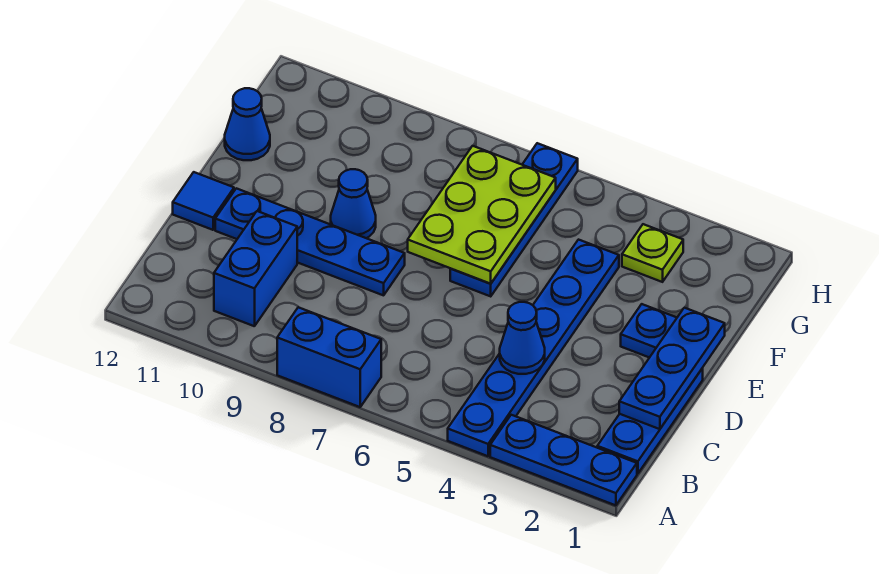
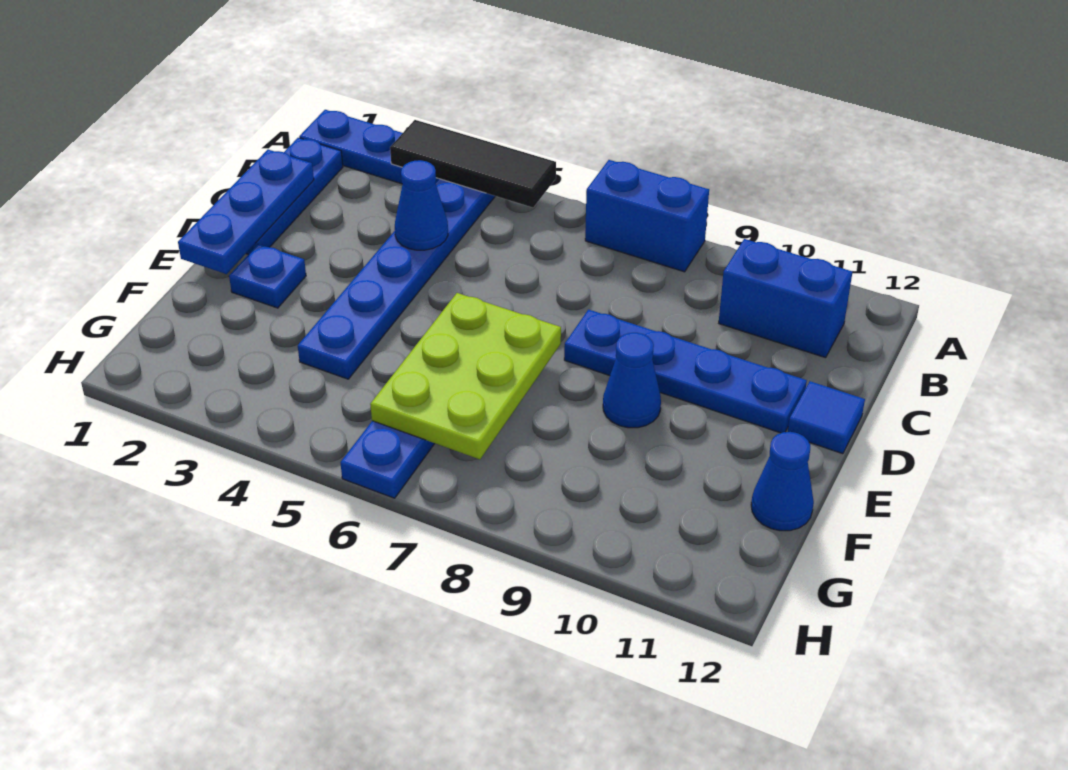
none -> black 1x3 tile [390,120,556,207]
blue 1x2 brick [214,211,297,326] -> blue 1x2 brick turned to [719,239,852,358]
lime 1x1 plate [622,224,683,282] -> none

